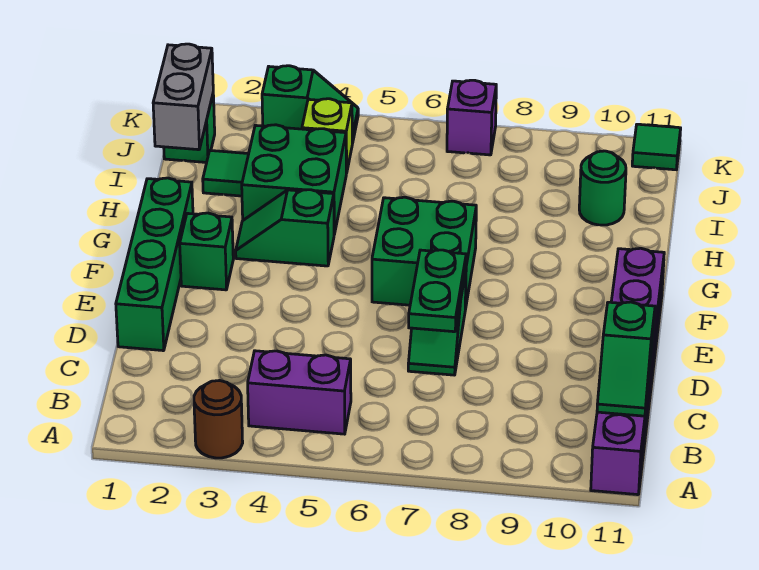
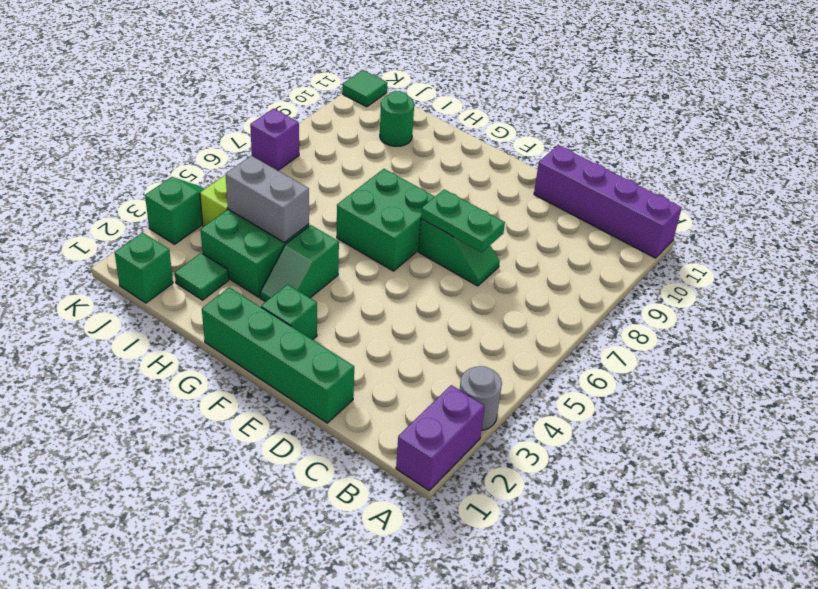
brown 1x1 round brick [194,381,243,458] -> grey 1x1 round brick [460,366,502,430]
purple 1x6 brick [591,248,664,495] -> purple 1x4 brick [534,145,682,258]
purple 1x2 brick [248,351,351,434] -> purple 1x2 brick moved to [396,385,485,491]
green 1x2 slope [597,302,655,416] -> none
grey 1x2 brick [153,44,213,150] -> grey 1x2 brick moved to [226,156,309,243]

